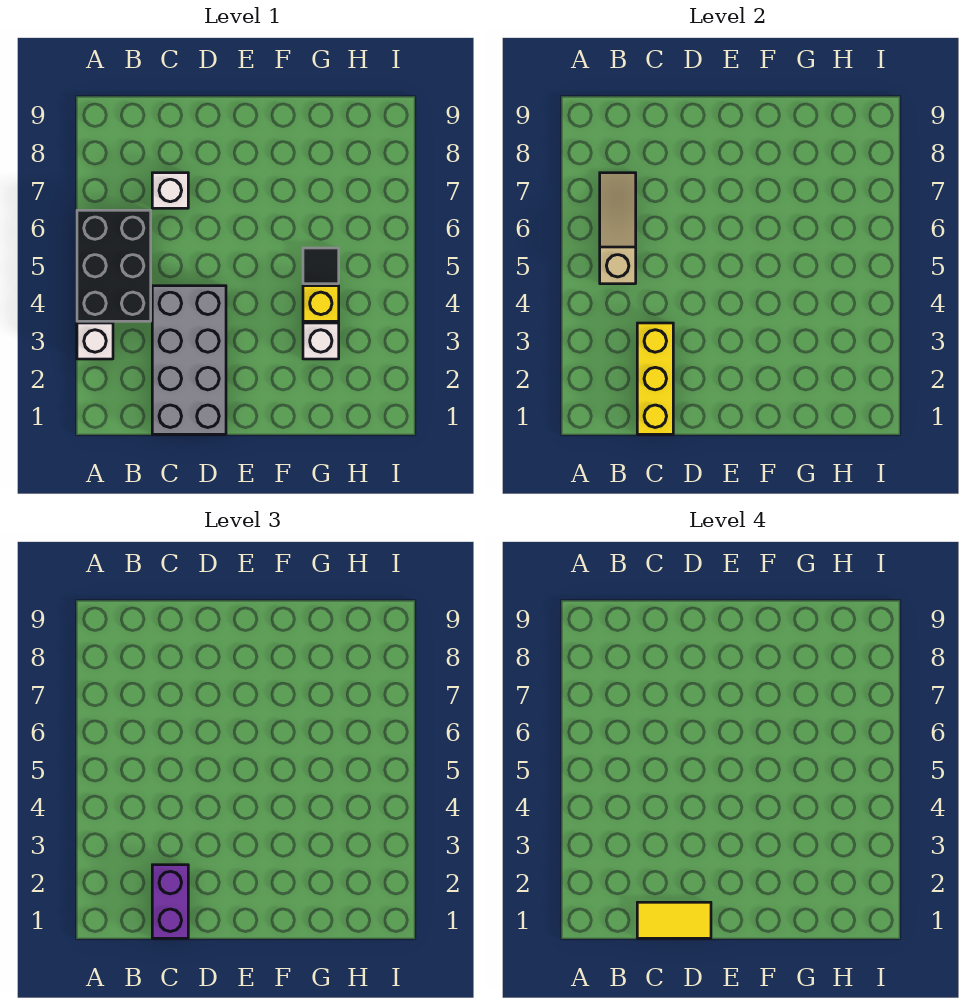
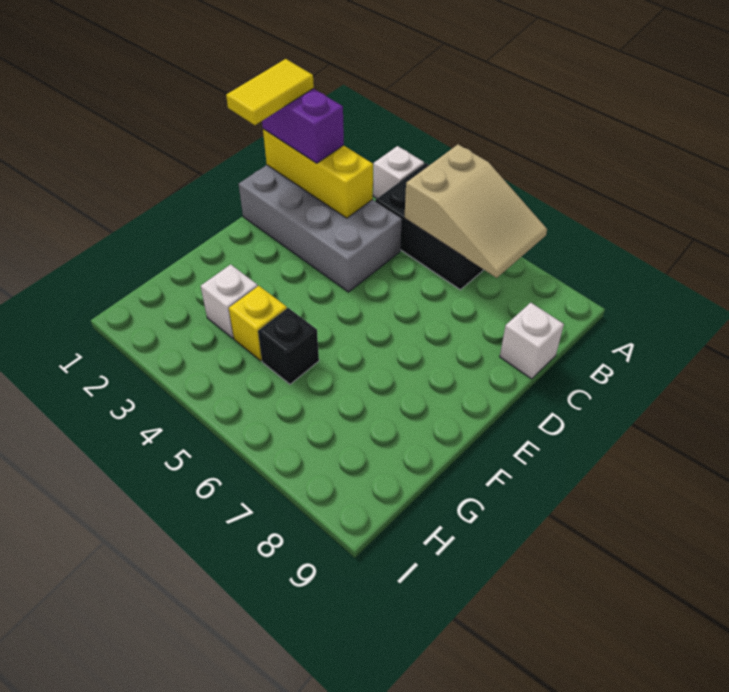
tan 1x3 slope [600,173,636,284] -> tan 2x3 slope [404,145,547,278]
white 1x1 brick [152,173,188,208] -> white 1x1 brick moved to [500,303,564,379]
black 1x1 tile [303,248,339,284] -> black 1x1 brick [258,308,319,384]

